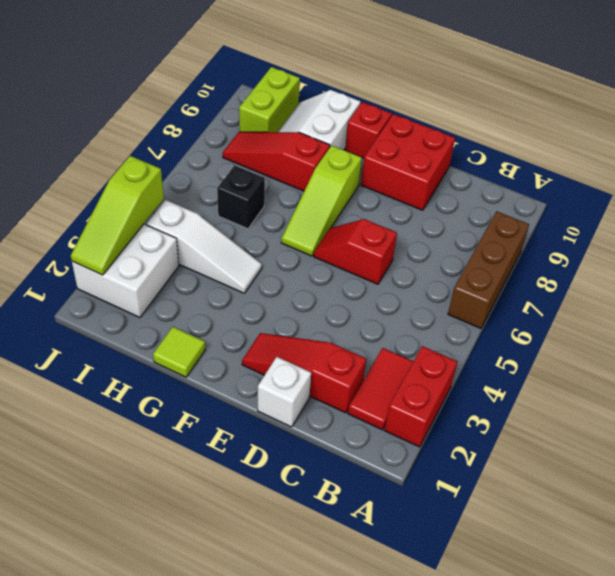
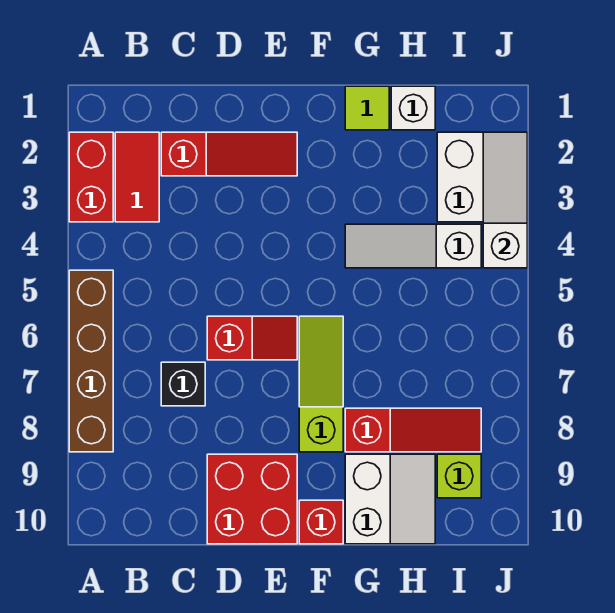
brown 1x3 brick [448,211,529,328] -> brown 1x4 brick [69,270,113,452]
white 1x1 brick [258,357,311,427] -> white 1x1 brick moved to [391,86,435,130]
black 1x1 brick [217,165,265,229] -> black 1x1 brick moved to [161,362,205,406]
lime 1x2 brick [239,67,300,132] -> lime 1x1 brick [437,454,481,498]
lime 1x3 slope [71,156,164,275] -> white 1x3 slope [483,132,527,268]

